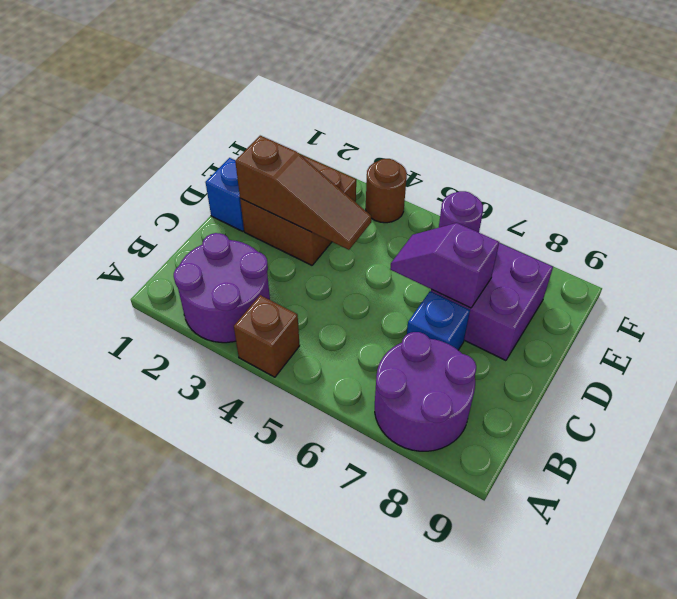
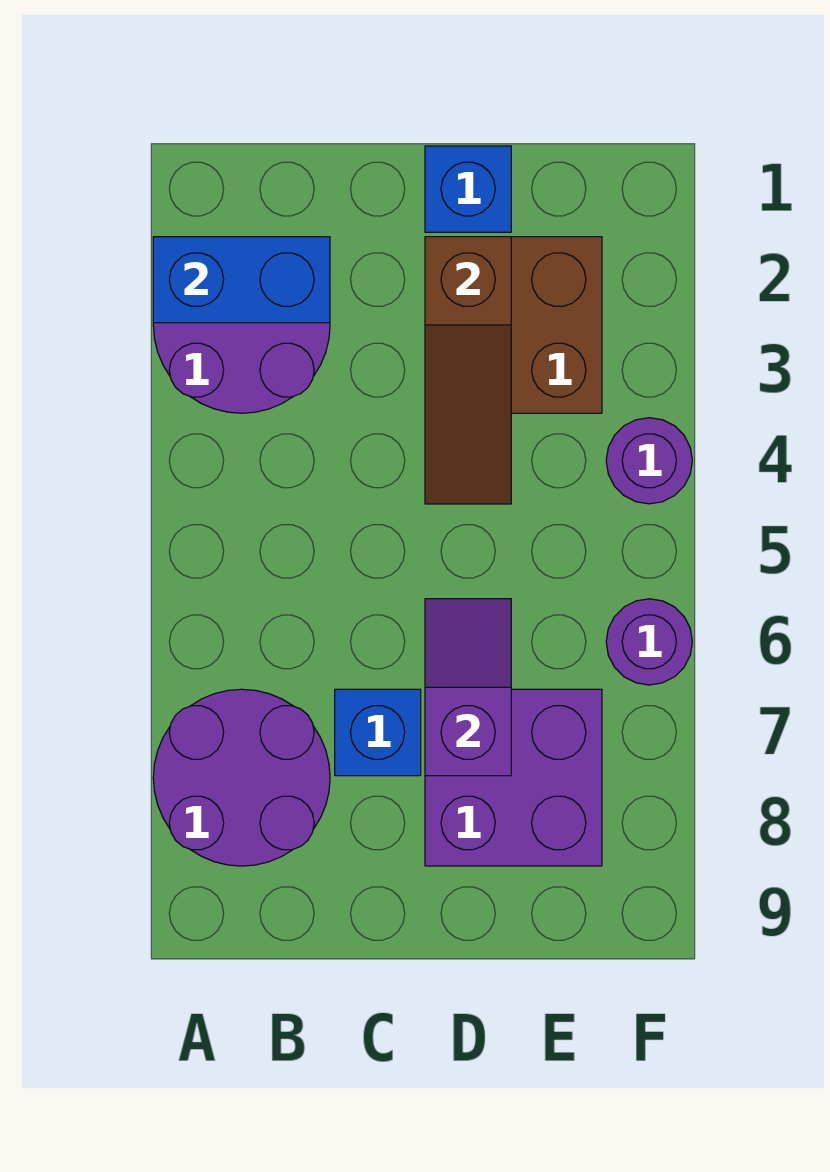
none -> blue 1x2 brick [153,237,330,323]
brown 1x1 brick [234,295,300,377] -> none
brown 1x1 round brick [366,159,407,223] -> purple 1x1 round brick [606,418,692,504]

